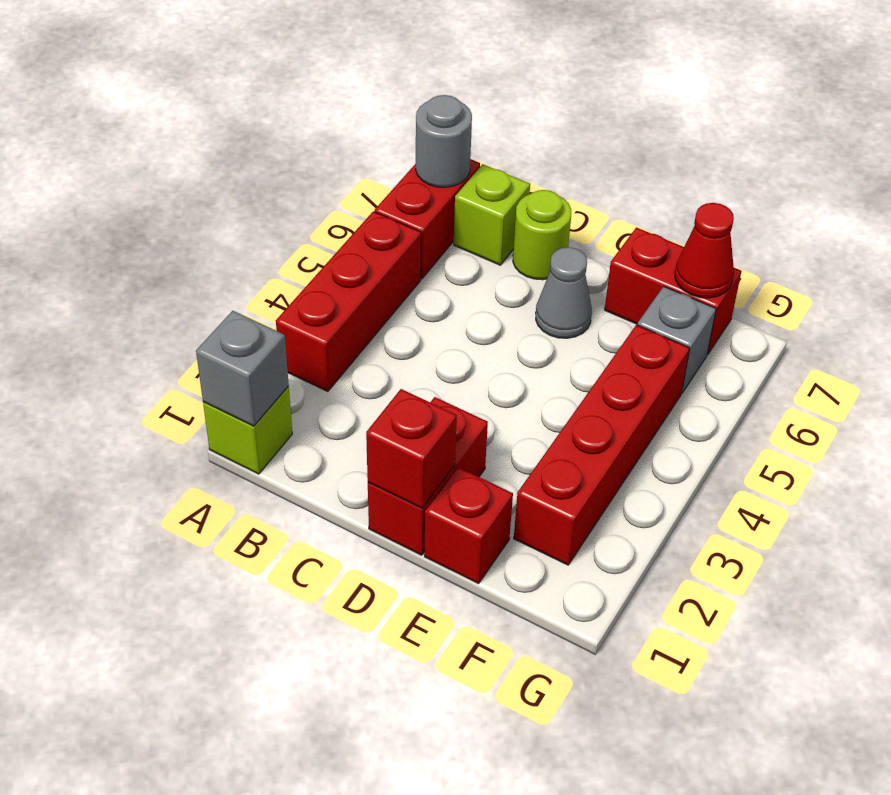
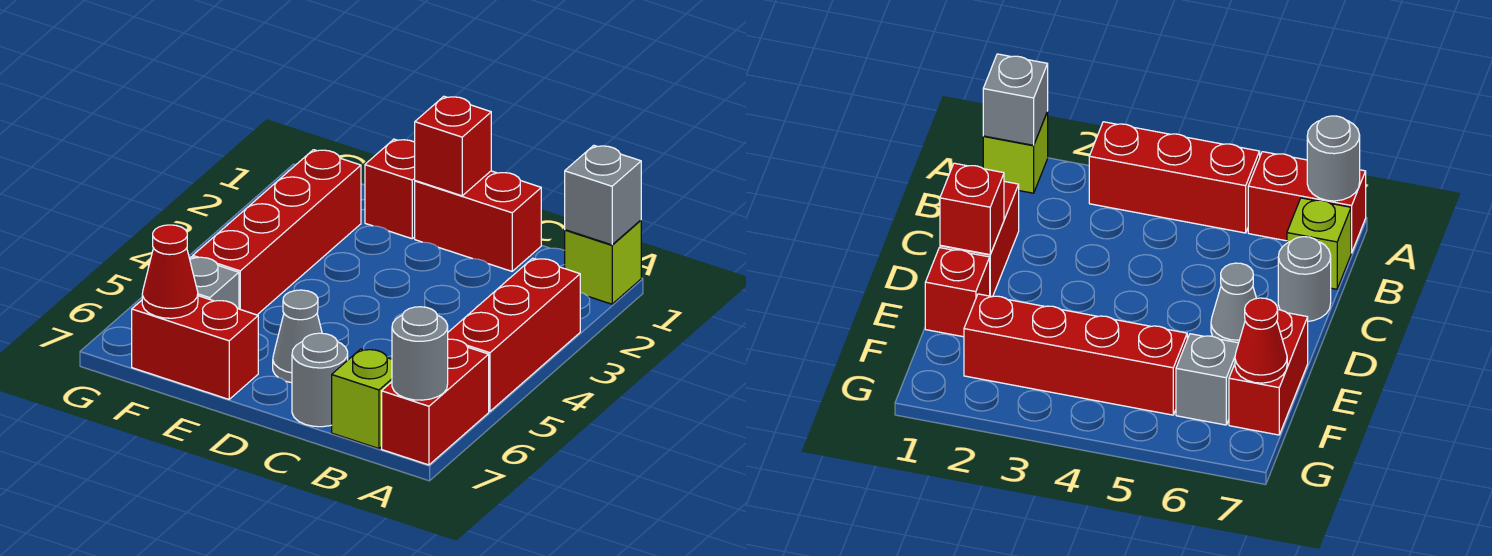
lime 1x1 round brick [513,190,571,280] -> grey 1x1 round brick [292,333,348,427]
red 1x2 brick [368,397,488,555] -> red 1x2 brick turned to [415,171,541,271]

